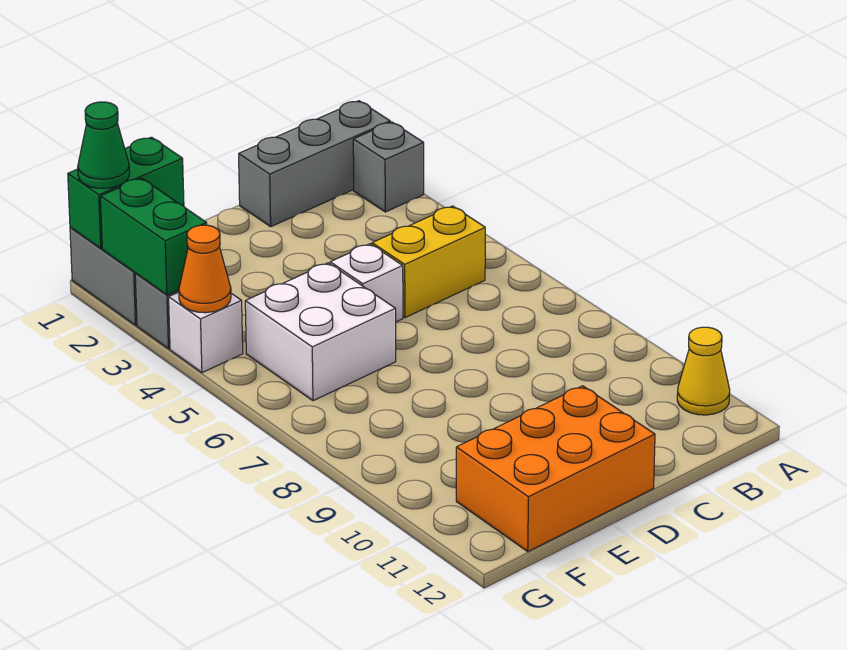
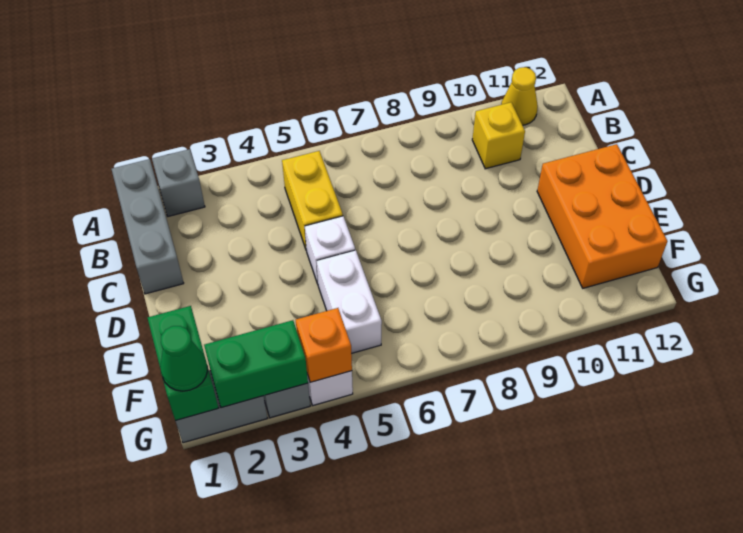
none -> yellow 1x1 brick [472,102,525,169]
white 2x2 brick [245,263,396,401] -> white 1x2 brick [317,250,382,353]
orange 1x1 cone [179,225,231,313] -> orange 1x1 brick [296,308,352,382]

